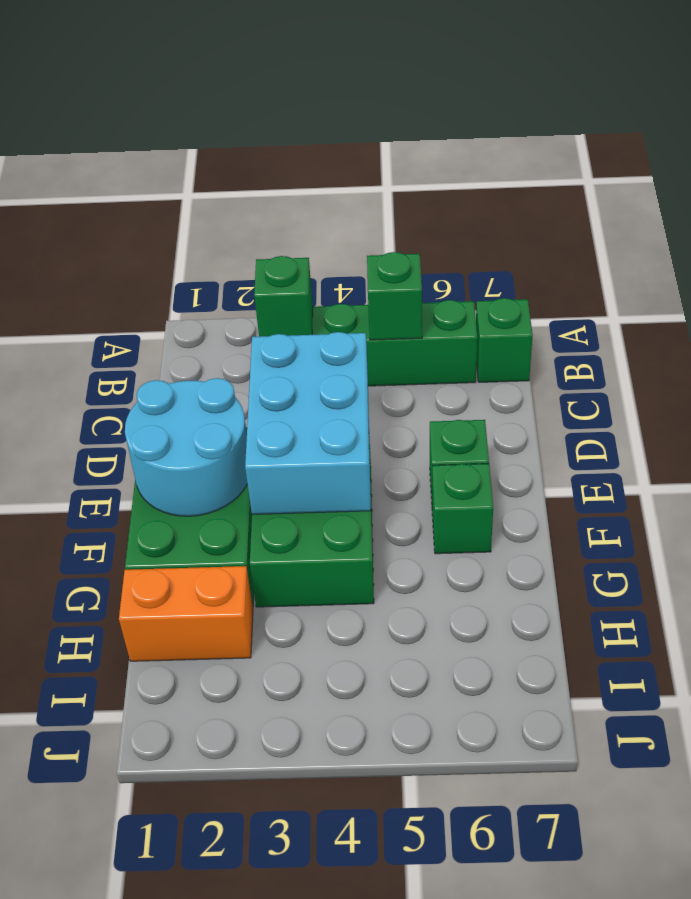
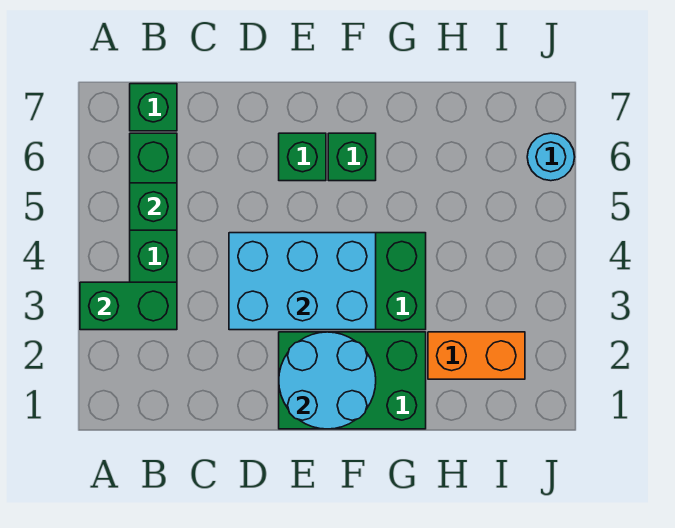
green 1x1 brick [254,256,313,337] -> green 1x2 brick [80,282,177,330]
orange 1x2 brick [119,566,253,661] -> orange 1x2 brick turned to [428,332,525,379]
none -> cyan 1x1 round brick [527,133,575,181]

